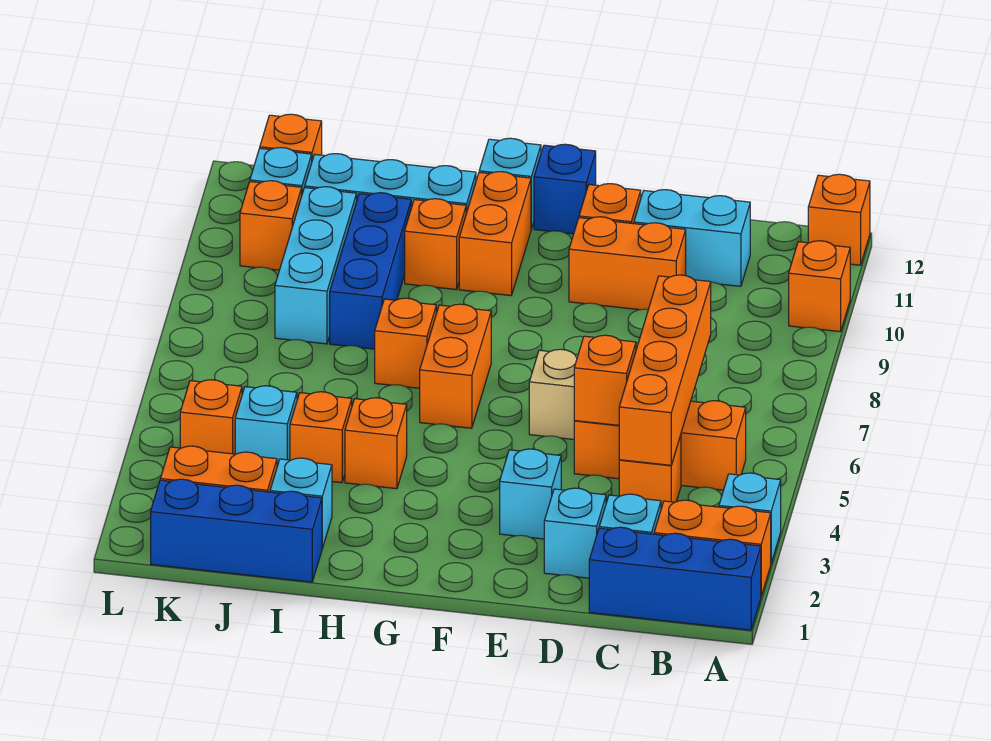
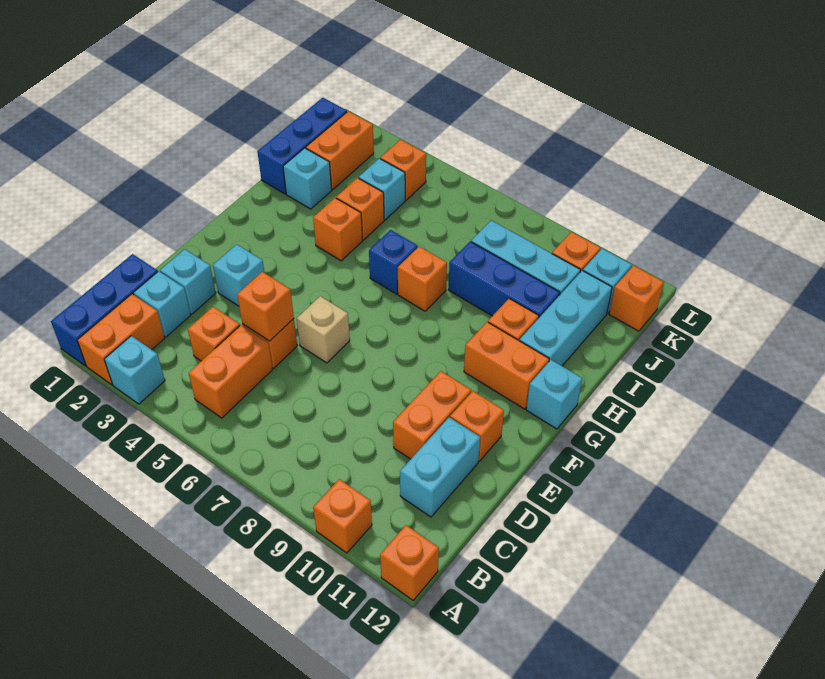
orange 1x4 brick [619,275,711,465] -> none
blue 1x1 brick [534,144,596,234] -> blue 1x1 brick moved to [369,230,418,294]
orange 1x2 brick [420,304,491,428] -> none

